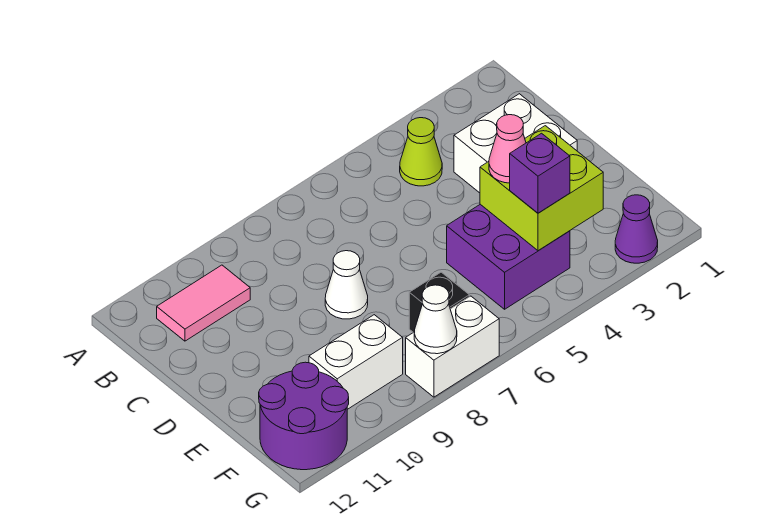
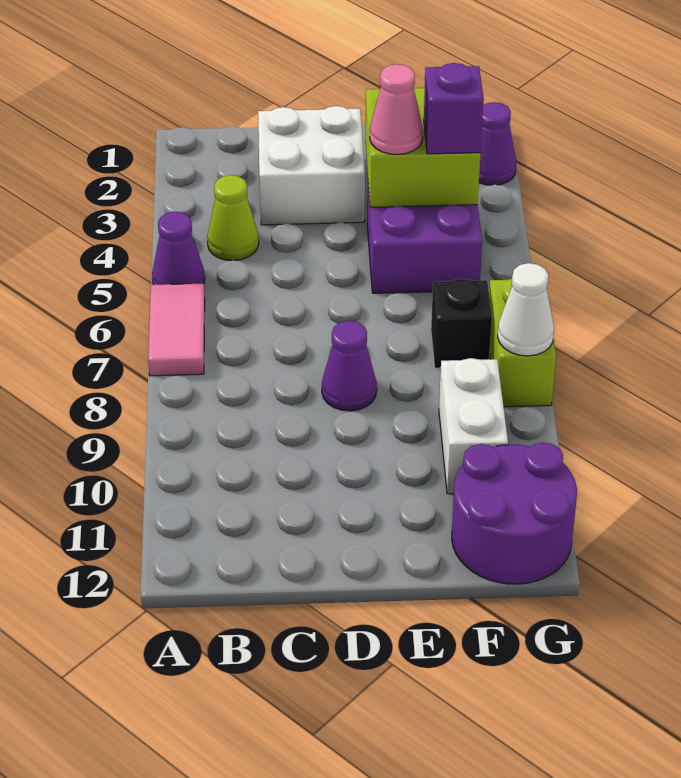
none -> purple 1x1 cone [152,212,205,285]
pink 1x2 tile [157,265,250,341] -> pink 1x2 tile moved to [148,284,205,376]
white 1x1 cone [325,251,368,319] -> purple 1x1 cone [322,321,377,411]
white 1x2 brick [406,296,499,397] -> lime 1x2 brick [489,279,556,407]

